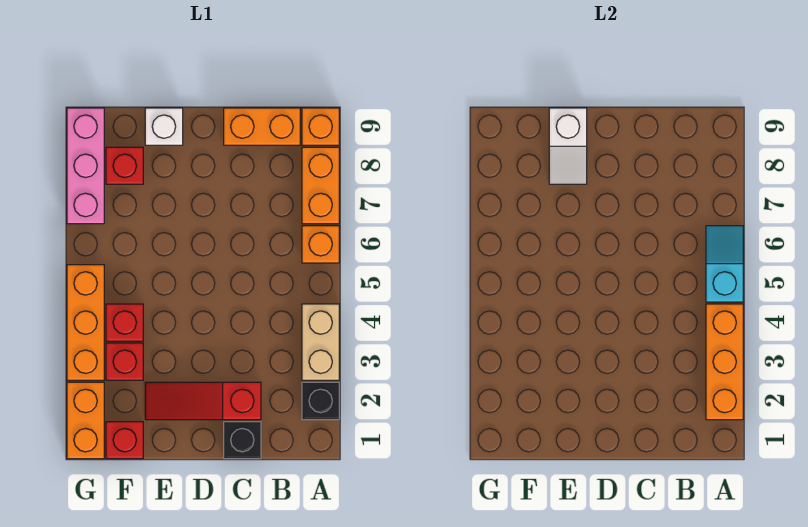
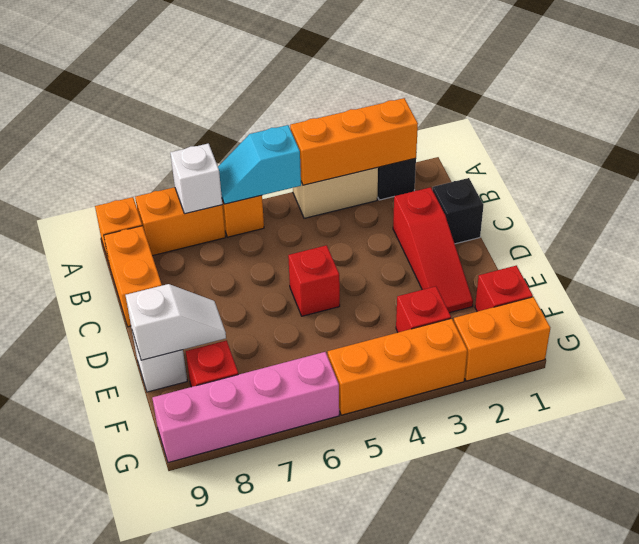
none -> white 1x1 brick [170,144,222,214]
red 1x1 brick [106,304,143,341] -> red 1x1 brick moved to [288,245,340,316]
pink 1x3 brick [67,108,104,224] -> pink 1x4 brick [152,352,339,463]

